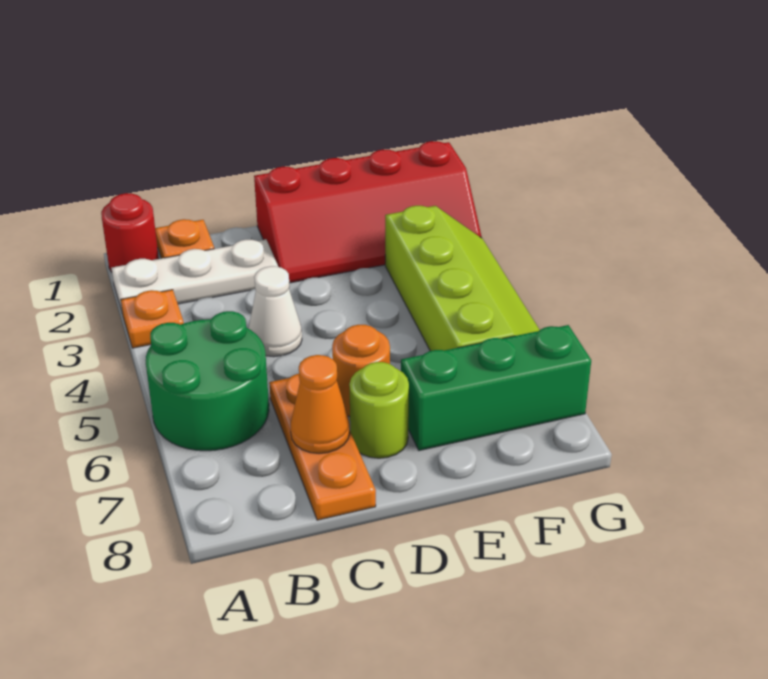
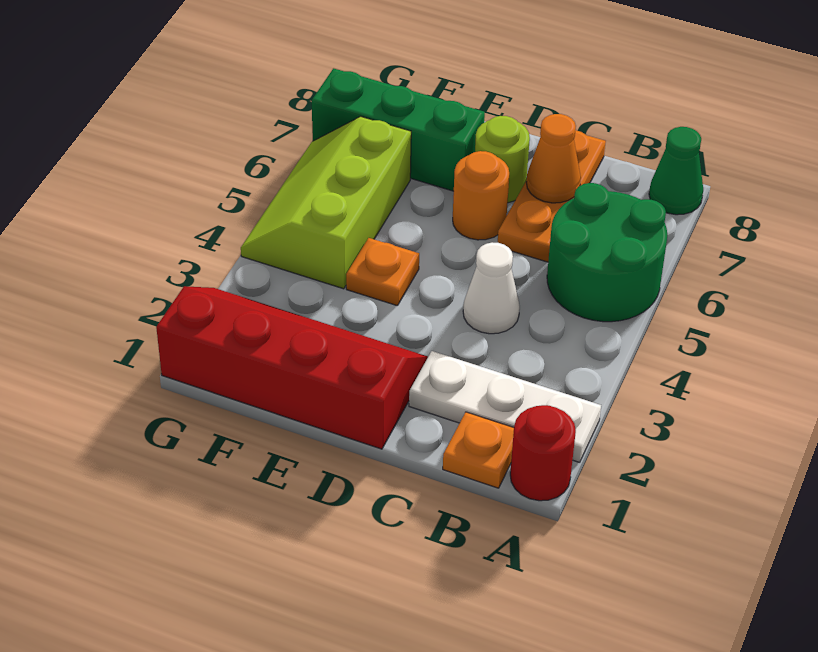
orange 1x1 plate [121,290,184,348] -> orange 1x1 plate moved to [346,238,419,306]
none -> green 1x1 cone [649,127,703,215]
lime 2x4 slope [385,206,540,351] -> lime 2x3 slope [241,116,411,289]

